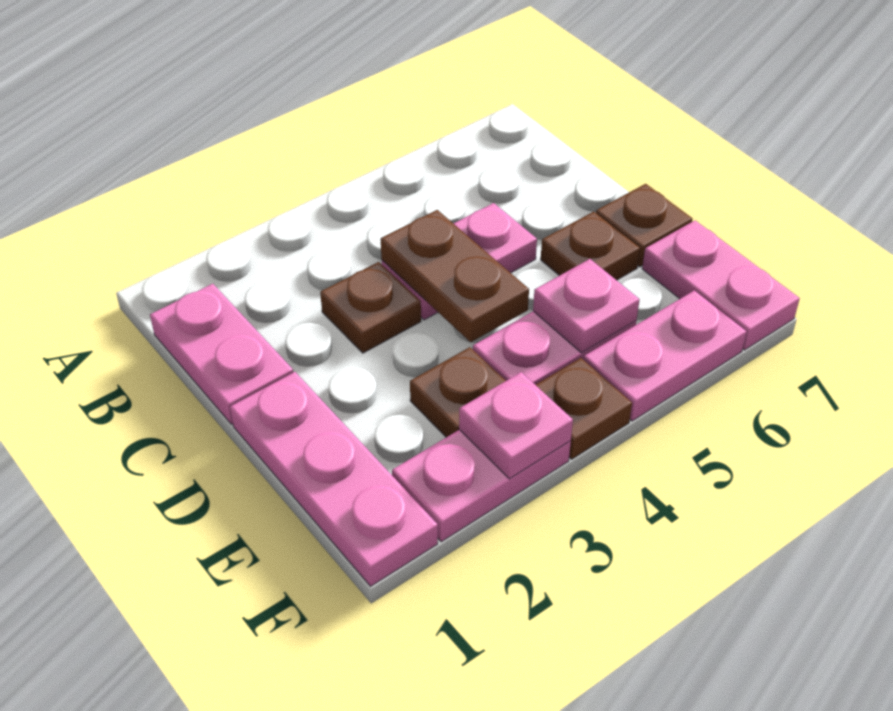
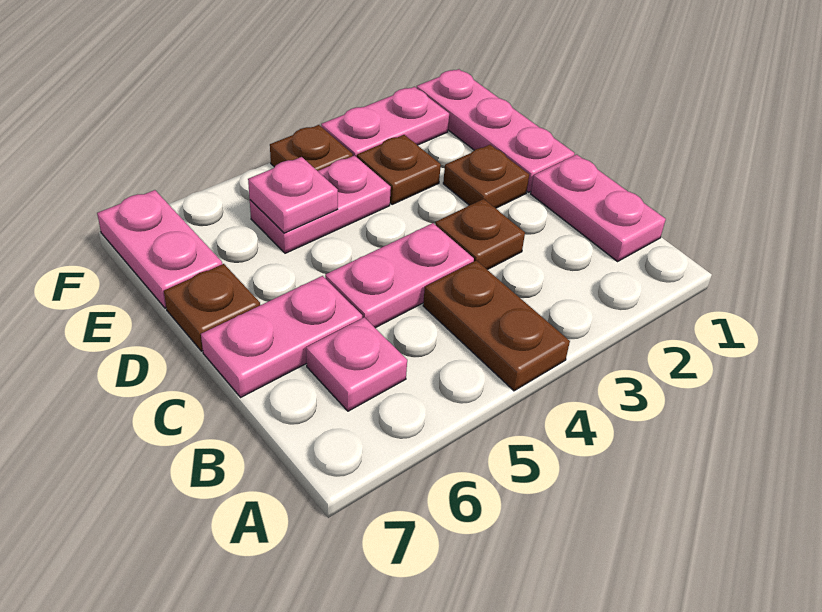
brown 1x2 plate [381,210,529,342] -> brown 1x2 plate moved to [423,260,570,391]
brown 1x1 plate [541,212,640,280] -> brown 1x1 plate moved to [443,145,529,208]
pink 1x1 plate [459,372,573,479] -> pink 1x1 plate moved to [306,317,407,411]
pink 1x2 plate [583,290,746,421] -> pink 1x2 plate moved to [201,276,362,397]

